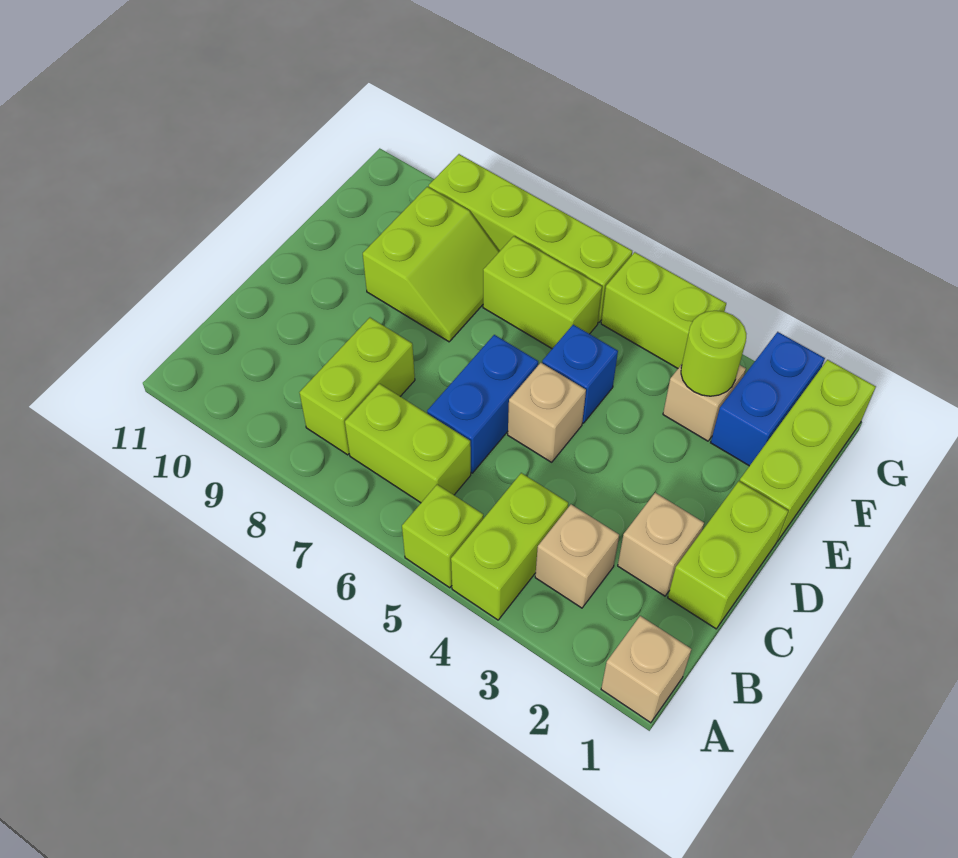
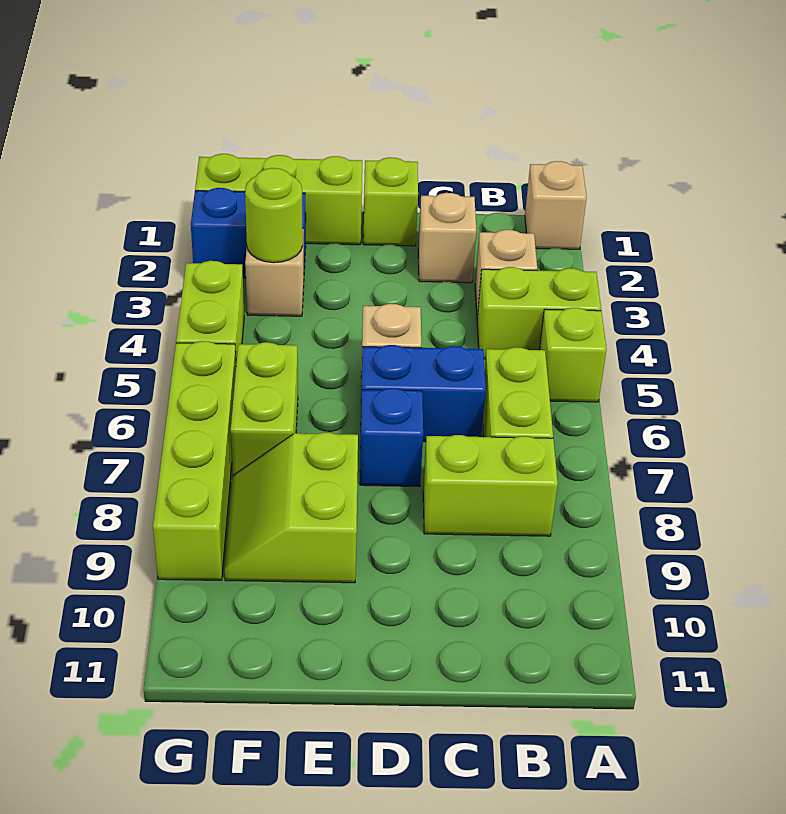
lime 1x2 brick [668,481,788,629] -> lime 1x1 brick [363,157,418,246]
blue 1x1 brick [542,325,618,423] -> blue 1x1 brick moved to [360,388,423,487]
lime 2x2 slope [363,187,499,342] -> lime 2x2 slope turned to [224,433,358,583]

